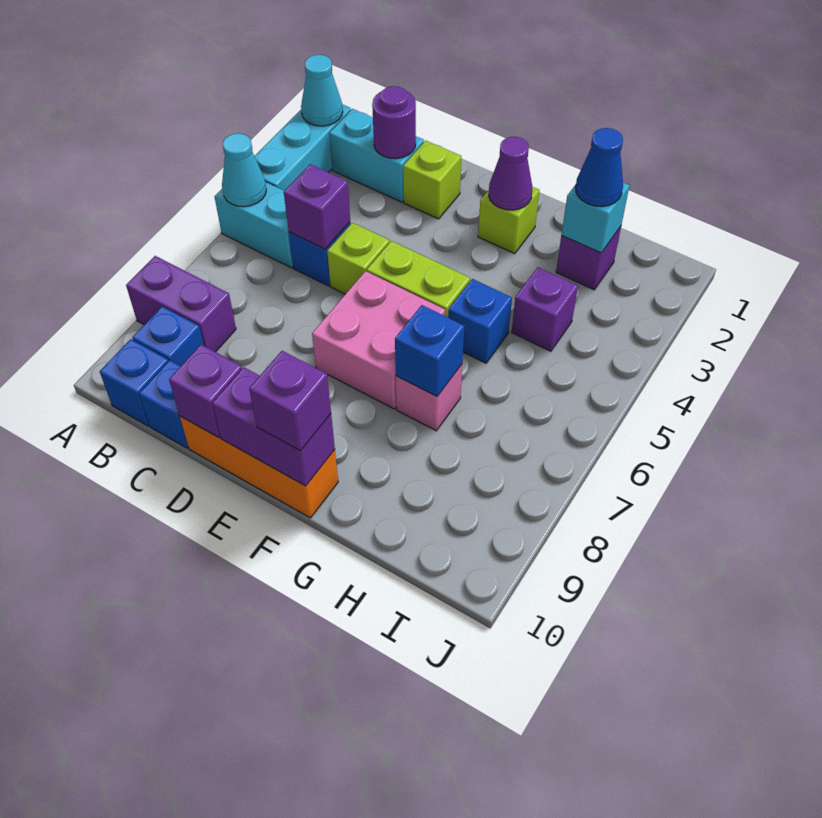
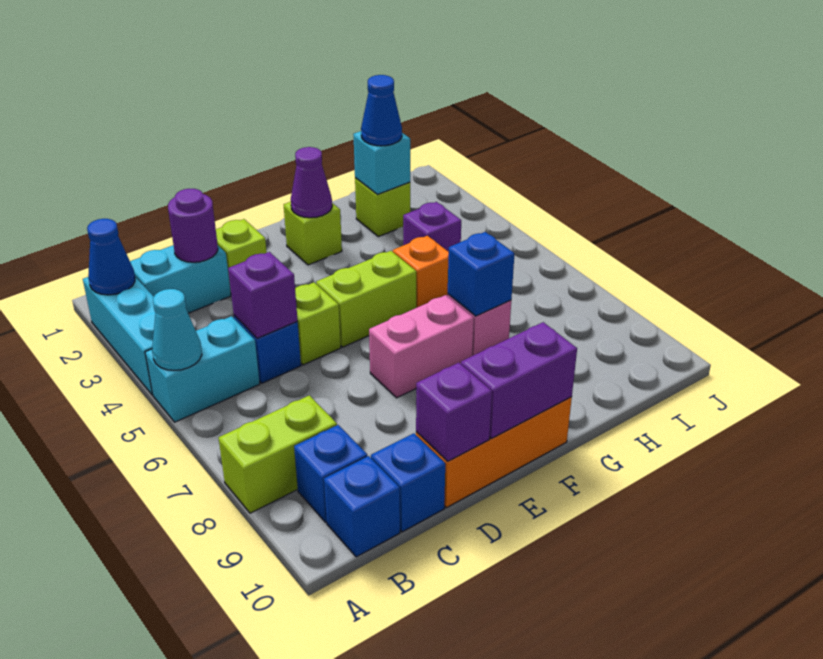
cyan 1x1 cone [301,55,343,126] -> blue 1x1 cone [87,219,135,295]
purple 1x2 brick [126,256,236,352] -> lime 1x2 brick [219,395,337,513]
pink 2x2 brick [312,271,445,409] -> pink 1x2 brick [369,295,474,398]
purple 1x1 brick [249,351,331,451] -> none
blue 1x1 brick [448,279,512,363] -> orange 1x1 brick [393,236,449,308]
purple 1x1 brick [556,226,621,290] -> lime 1x1 brick [355,178,410,237]

